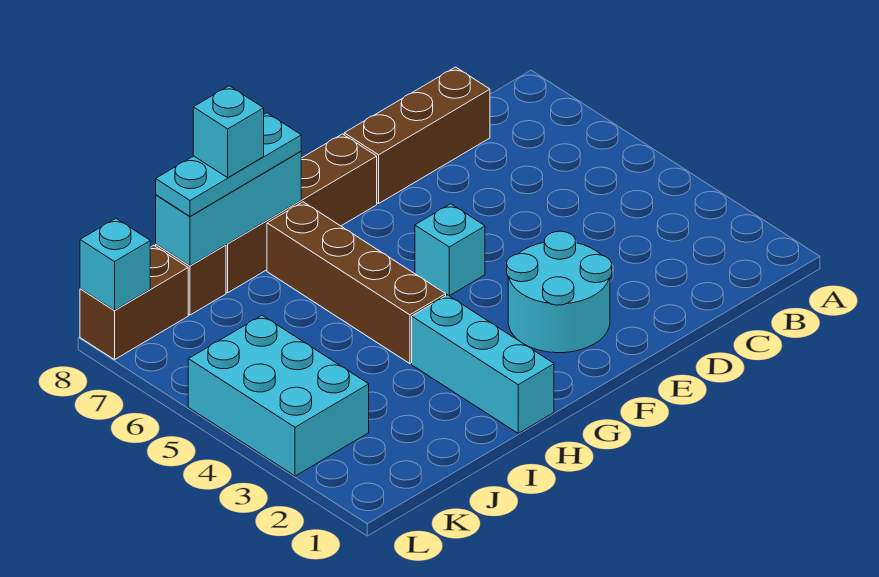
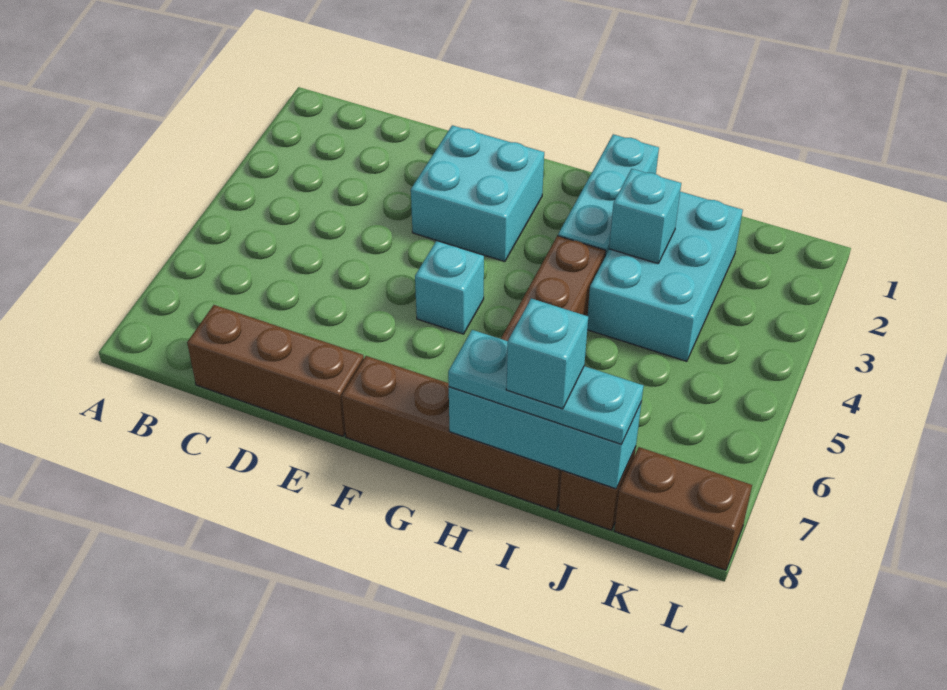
cyan 2x2 round brick [507,231,612,353] -> cyan 2x2 brick [411,125,544,262]
cyan 2x3 brick [188,315,369,476] -> cyan 2x3 brick moved to [587,192,743,361]
cyan 1x1 brick [80,219,150,310] -> cyan 1x1 brick moved to [609,169,681,264]

